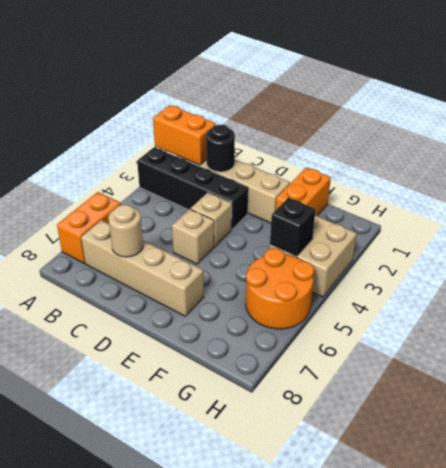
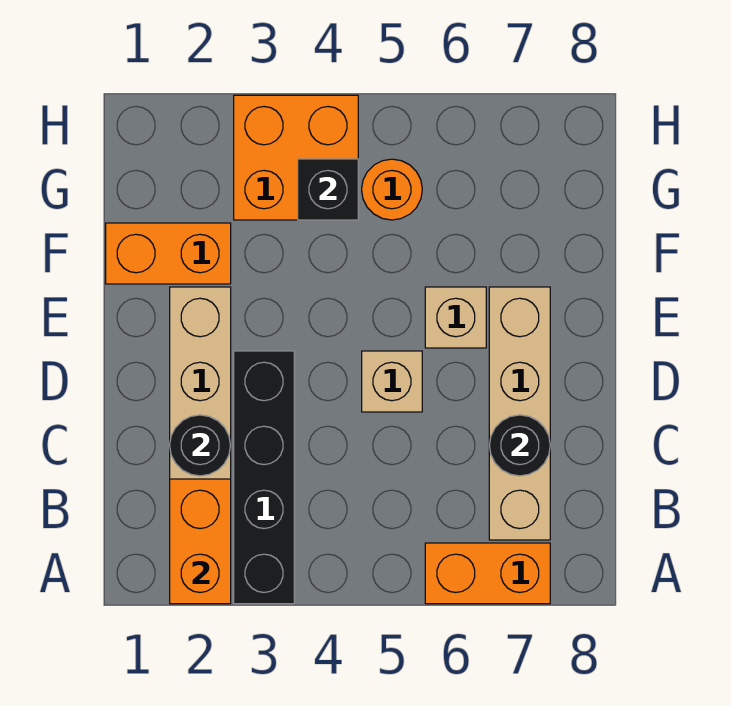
tan 1x1 round brick [108,205,143,257] -> black 1x1 round brick [489,415,550,476]
tan 1x1 brick [191,193,232,246] -> tan 1x1 brick moved to [425,287,486,348]
tan 2x2 brick [270,215,357,297] -> orange 2x2 brick [234,95,358,220]
orange 2x2 round brick [246,248,314,329] -> orange 1x1 round brick [362,159,422,220]

